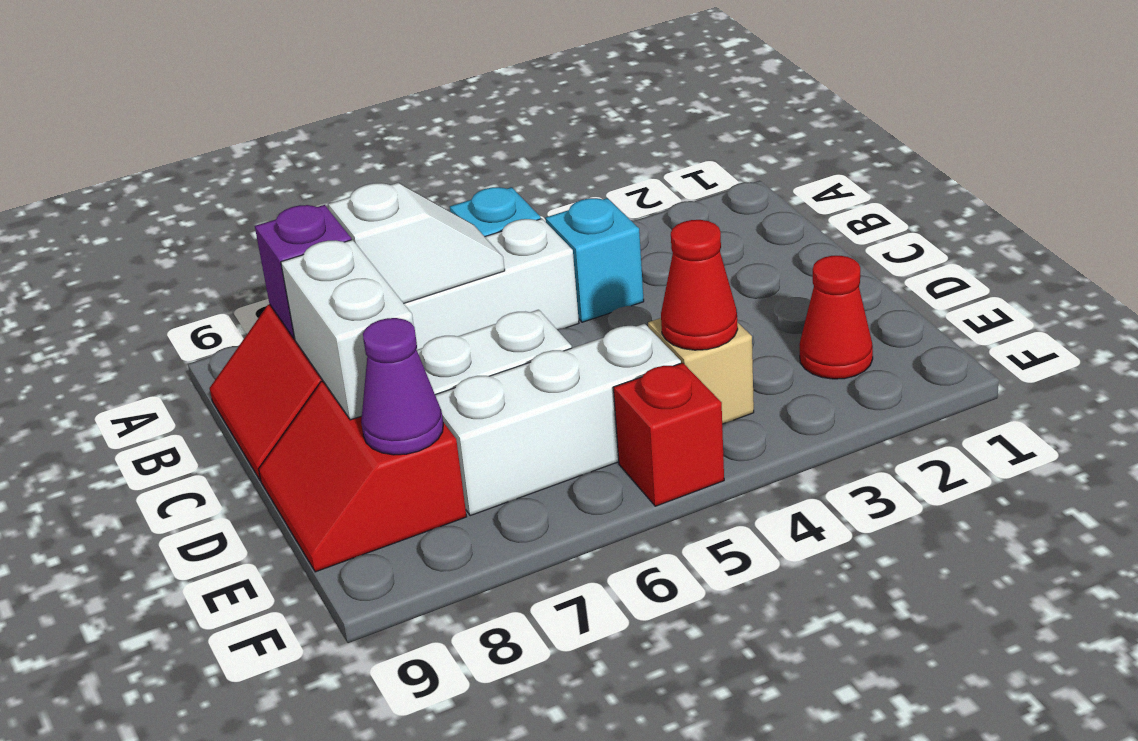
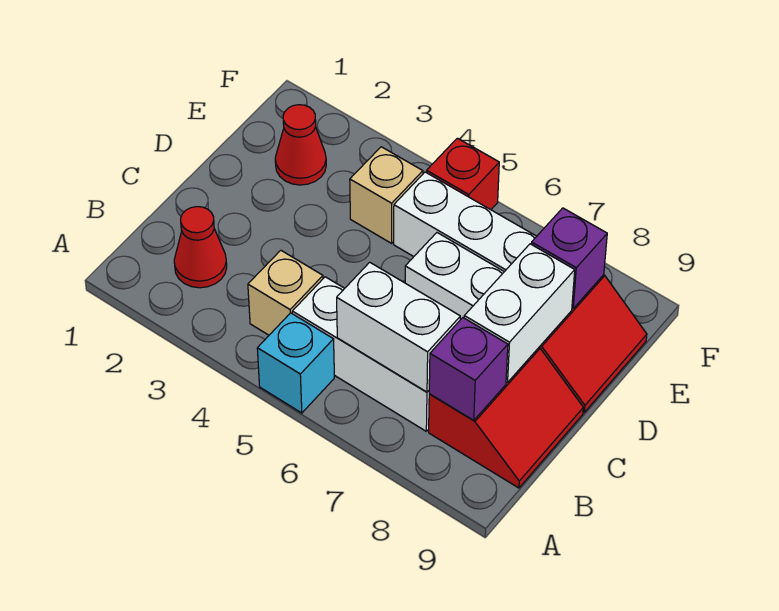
cyan 1x1 brick [545,198,644,322] -> tan 1x1 brick [248,250,323,335]
white 1x2 slope [328,183,505,303] -> white 1x2 brick [337,262,460,392]
red 1x1 cone [661,220,738,350] -> red 1x1 cone moved to [174,207,227,288]
purple 1x1 cone [361,318,443,455] -> purple 1x1 brick [531,208,607,308]

